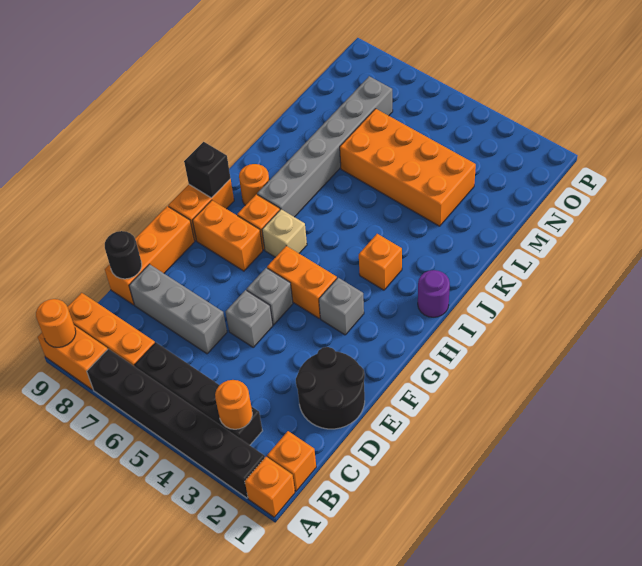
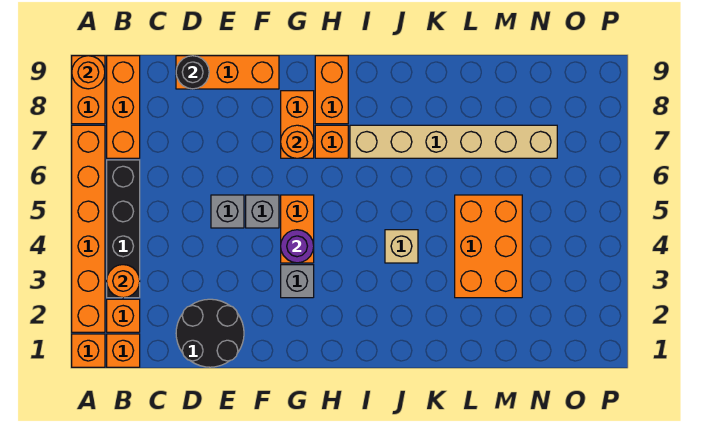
black 1x6 brick [87,349,265,498] -> orange 1x6 brick [72,125,105,332]
grey 1x3 brick [129,264,227,354] -> none
orange 1x2 brick [168,179,234,241] -> orange 1x2 brick turned to [315,56,348,124]
tan 1x1 brick [262,209,307,257] -> tan 1x1 brick moved to [385,230,418,263]
black 1x1 brick [184,142,231,198] -> none
purple 1x1 round brick [418,270,450,317] -> purple 1x1 round brick moved to [281,230,314,263]
orange 1x1 brick [359,234,402,290] -> orange 1x1 brick moved to [107,299,140,332]
grey 1x6 brick [257,76,393,217] -> tan 1x6 brick [350,125,557,158]
orange 1x1 round brick [239,164,269,205] -> orange 1x1 round brick moved to [281,125,314,158]
orange 2x4 brick [340,109,476,226] -> orange 2x3 brick [455,195,522,298]

